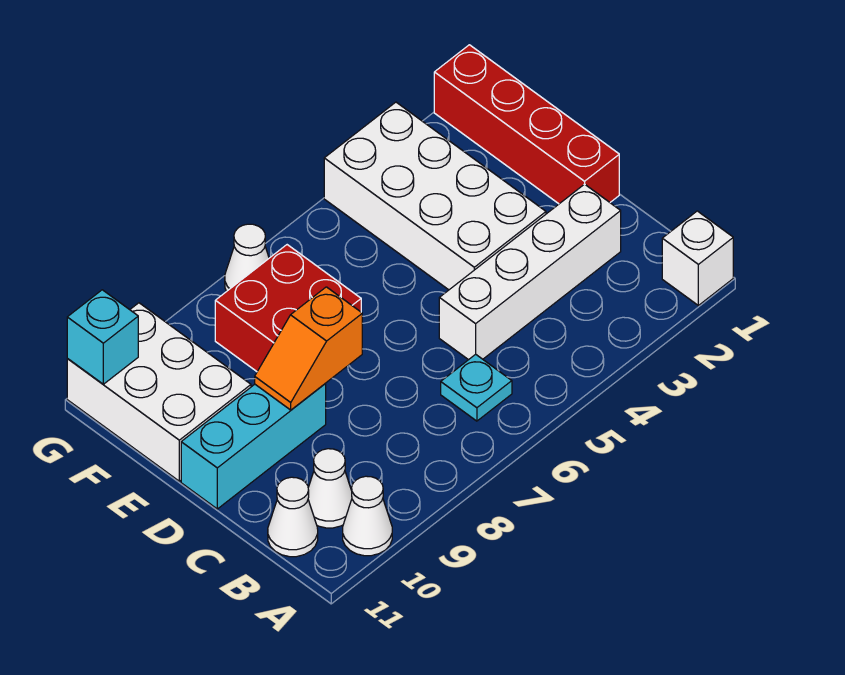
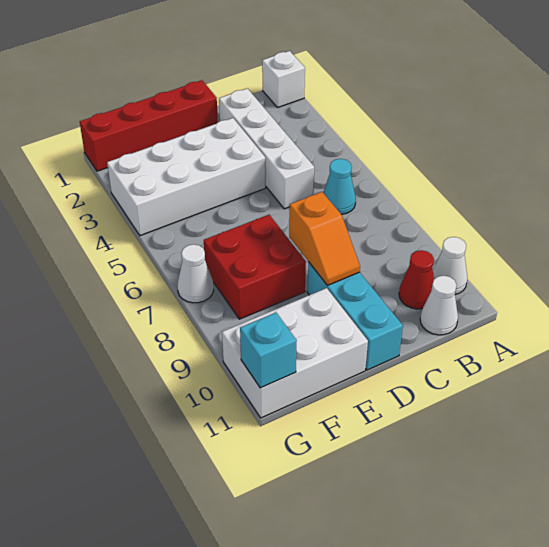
cyan 1x1 plate [441,354,512,421] -> cyan 1x1 cone [323,159,356,214]
white 1x1 cone [308,449,352,528] -> red 1x1 cone [399,250,434,309]

